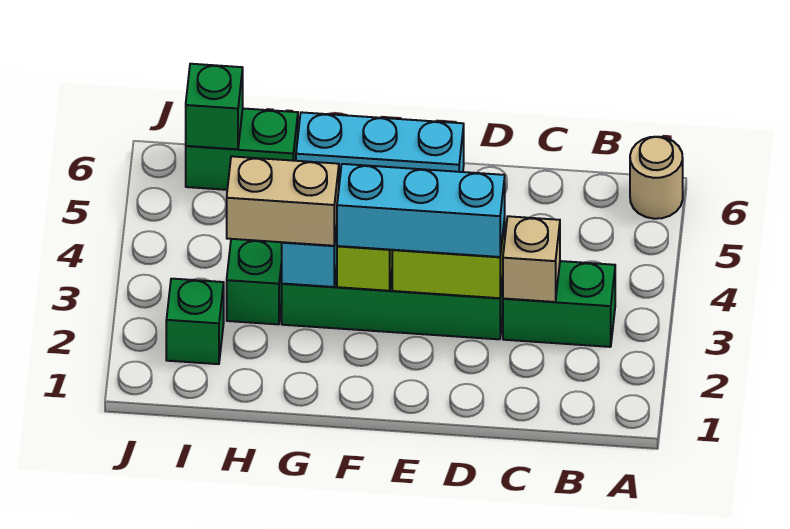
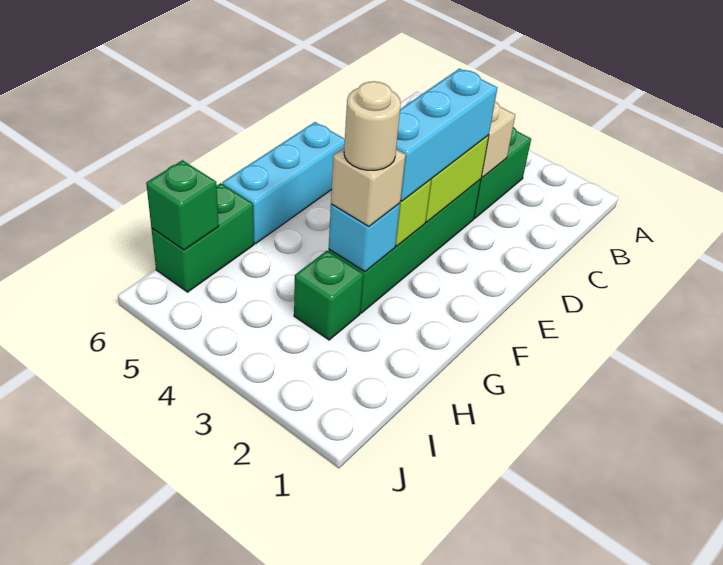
tan 1x1 round brick [630,137,683,219] -> tan 1x1 round brick moved to [344,81,401,170]
tan 1x2 brick [227,156,339,246] -> tan 1x1 brick [331,148,406,226]
green 1x1 brick [166,279,224,364] -> none

